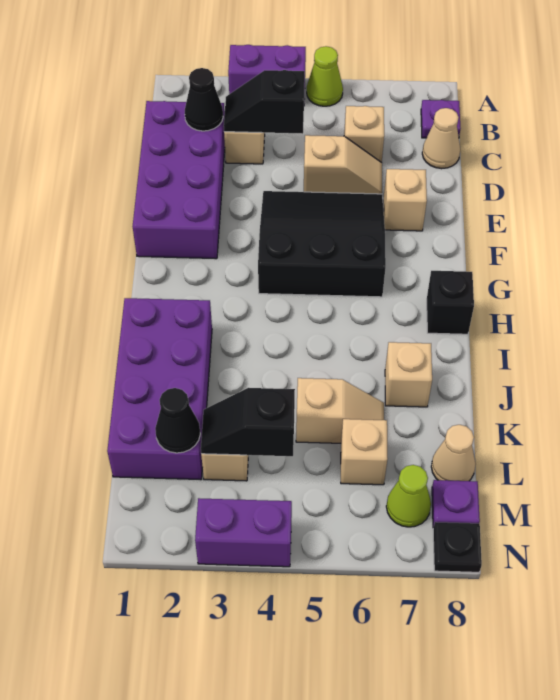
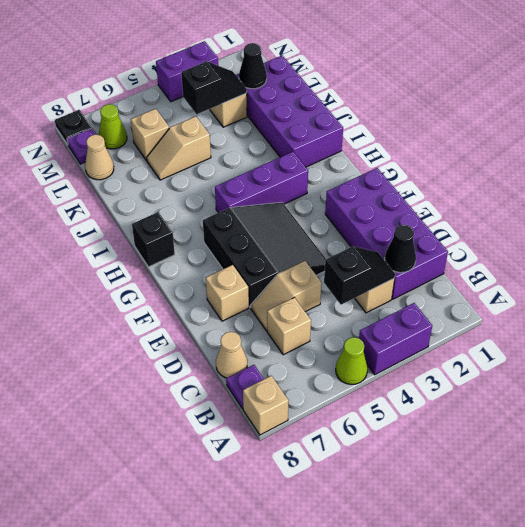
black 3x3 slope [258,191,386,297] -> black 3x3 slope turned to [203,202,326,308]
none -> purple 1x3 brick [215,152,308,213]
tan 1x1 brick [385,342,432,407] -> tan 1x1 brick moved to [243,376,289,435]

